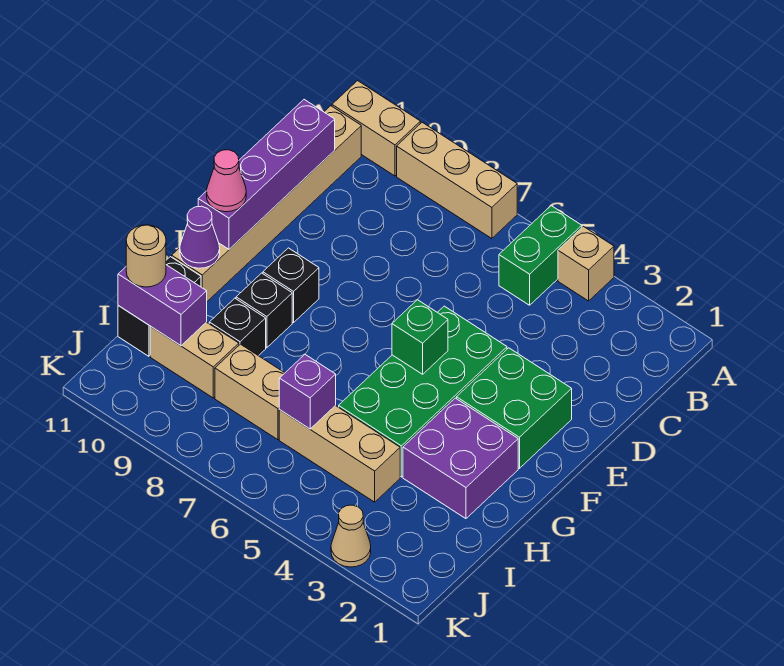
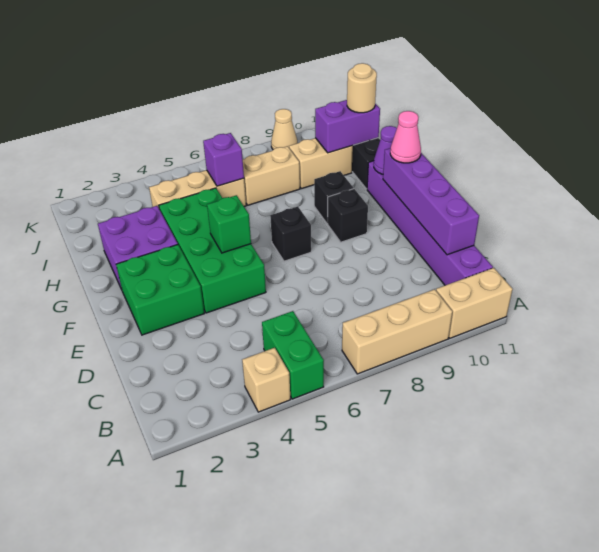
tan 1x6 brick [172,106,361,301] -> purple 1x6 brick [367,161,493,285]
black 1x1 brick [209,298,266,356] -> black 1x1 brick moved to [270,207,311,261]
tan 1x1 cone [331,505,371,567] -> tan 1x1 cone moved to [271,109,297,149]

